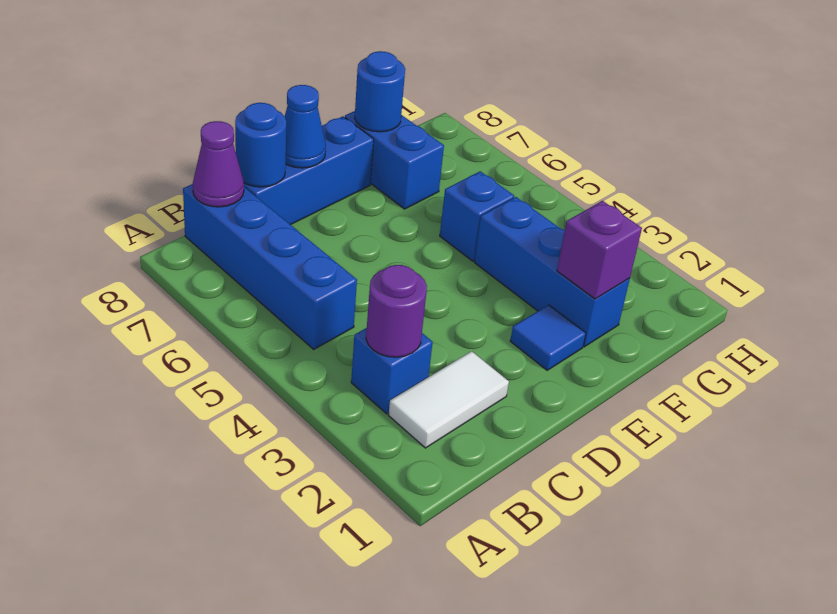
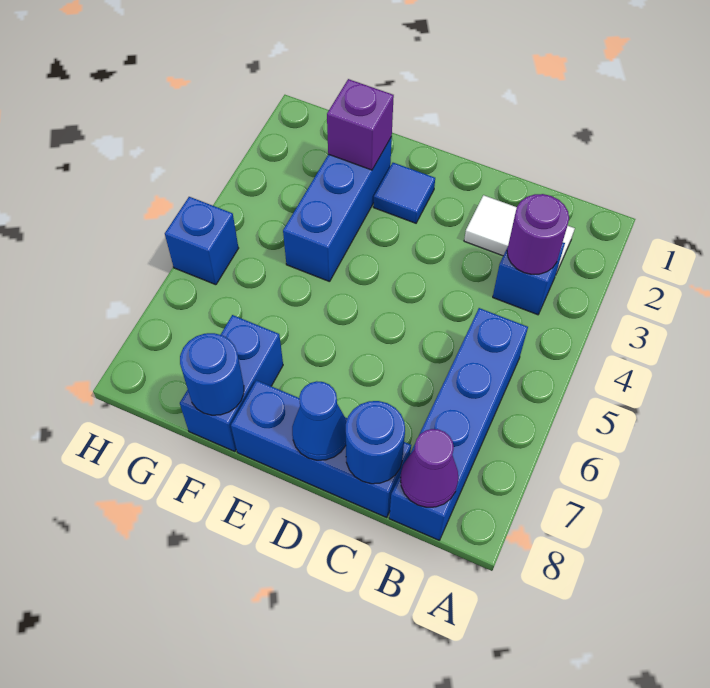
blue 1x1 brick [440,171,514,261] -> blue 1x1 brick moved to [165,197,239,285]

